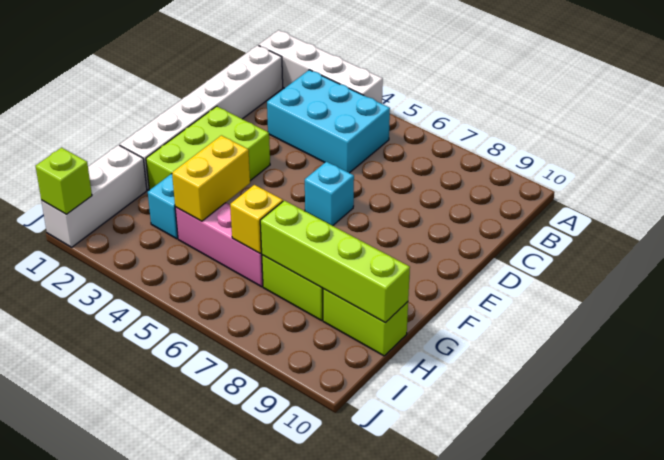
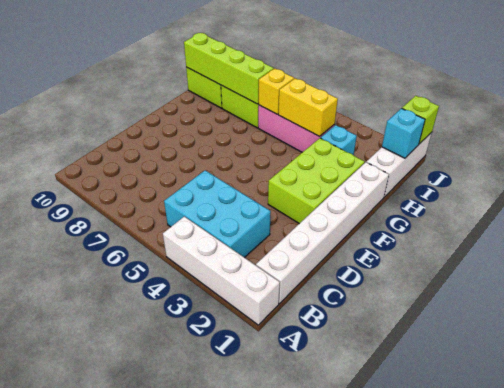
cyan 1x1 brick [305,162,354,226] -> cyan 1x1 brick moved to [382,108,425,158]
yellow 1x2 brick [172,135,250,221] -> yellow 1x2 brick turned to [278,78,338,136]

